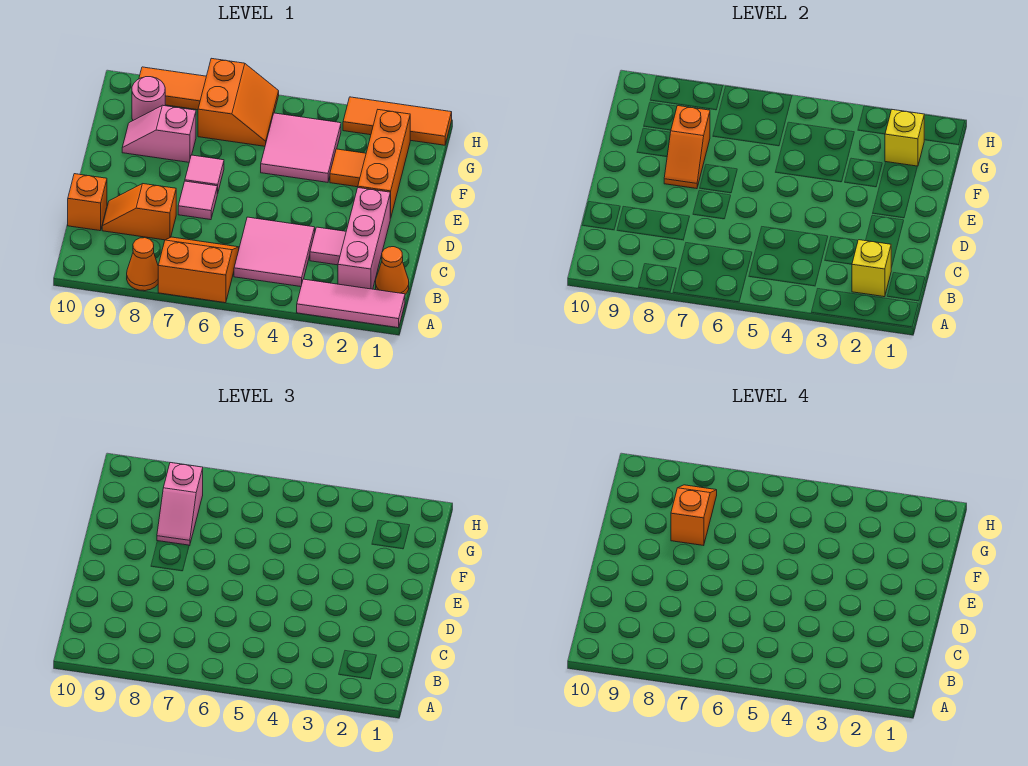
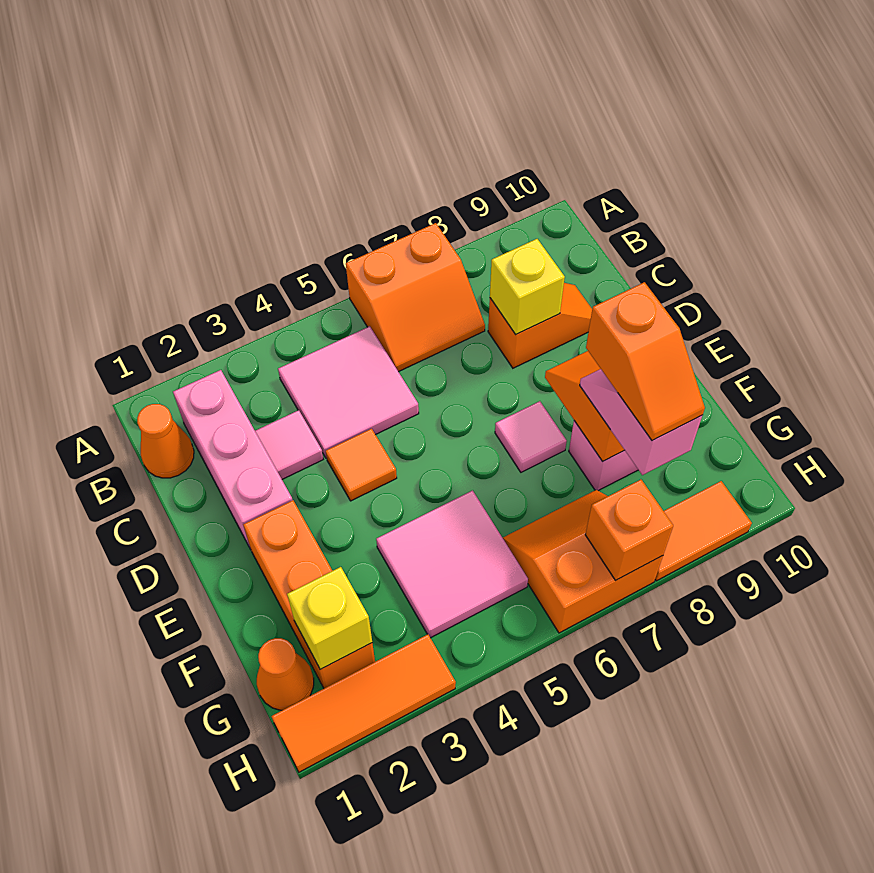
pink 1x3 tile [297,279,405,328] -> none
orange 1x1 cone [127,238,158,291] -> orange 1x1 cone moved to [257,638,314,710]
yellow 1x1 brick [852,240,891,297] -> yellow 1x1 brick moved to [490,239,565,334]
orange 1x1 brick [68,174,107,231] -> orange 1x1 brick moved to [585,480,673,580]
pink 1x1 tile [178,181,218,220] -> none
orange 1x1 tile [330,149,366,187] -> orange 1x1 tile moved to [326,429,397,501]
orange 2x2 slope [198,58,279,146] -> orange 2x2 slope turned to [503,490,663,633]
pink 1x1 round brick [132,77,165,120] -> none

